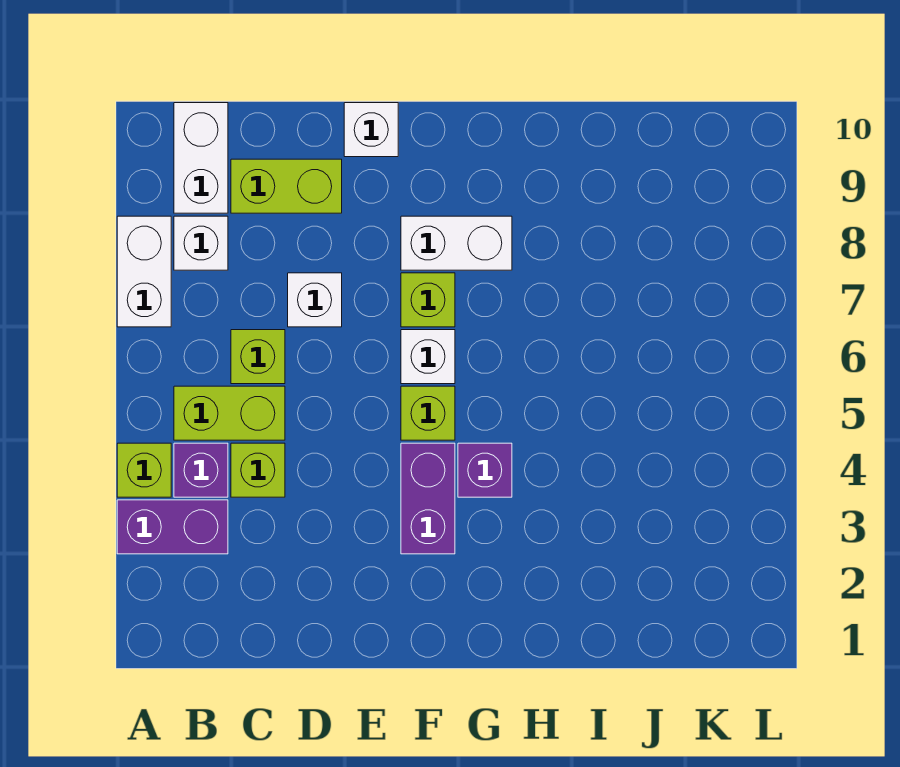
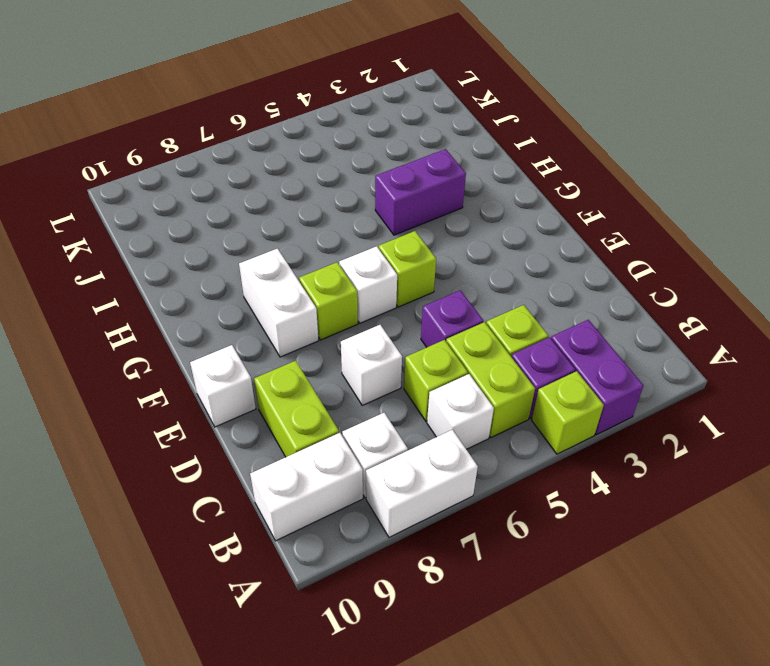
none -> white 1x1 brick [427,374,494,449]
purple 1x2 brick [401,443,455,554] -> purple 1x2 brick moved to [375,149,466,235]
purple 1x1 brick [458,443,512,497] -> purple 1x1 brick moved to [421,290,483,347]

